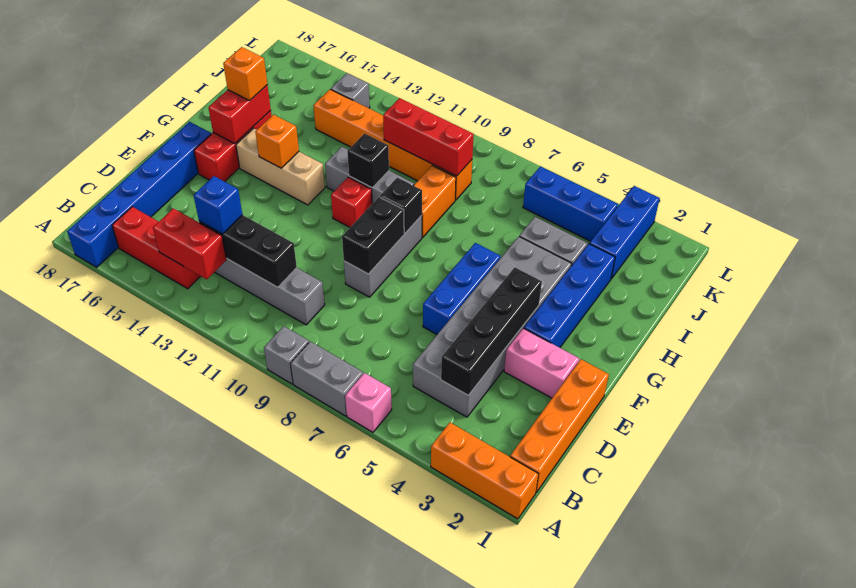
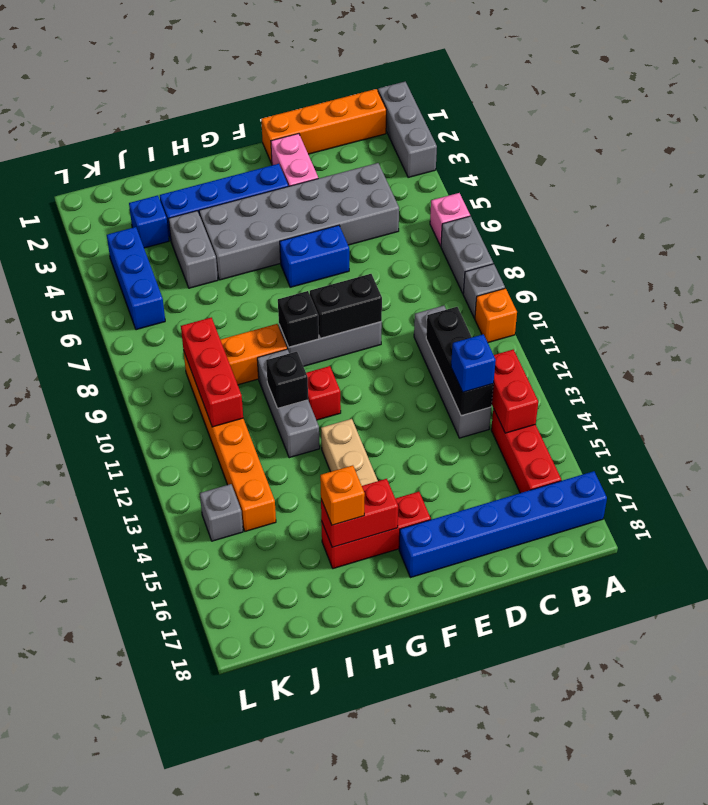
orange 1x3 brick [431,423,538,519] -> grey 1x3 brick [378,82,437,178]
black 1x4 brick [441,267,542,395] -> none
blue 1x3 brick [423,243,501,334] -> blue 1x2 brick [280,225,349,287]
orange 1x1 brick [255,115,299,168] -> orange 1x1 brick moved to [475,288,517,343]
blue 1x3 brick [590,186,660,279] -> blue 1x1 brick [129,195,169,248]

